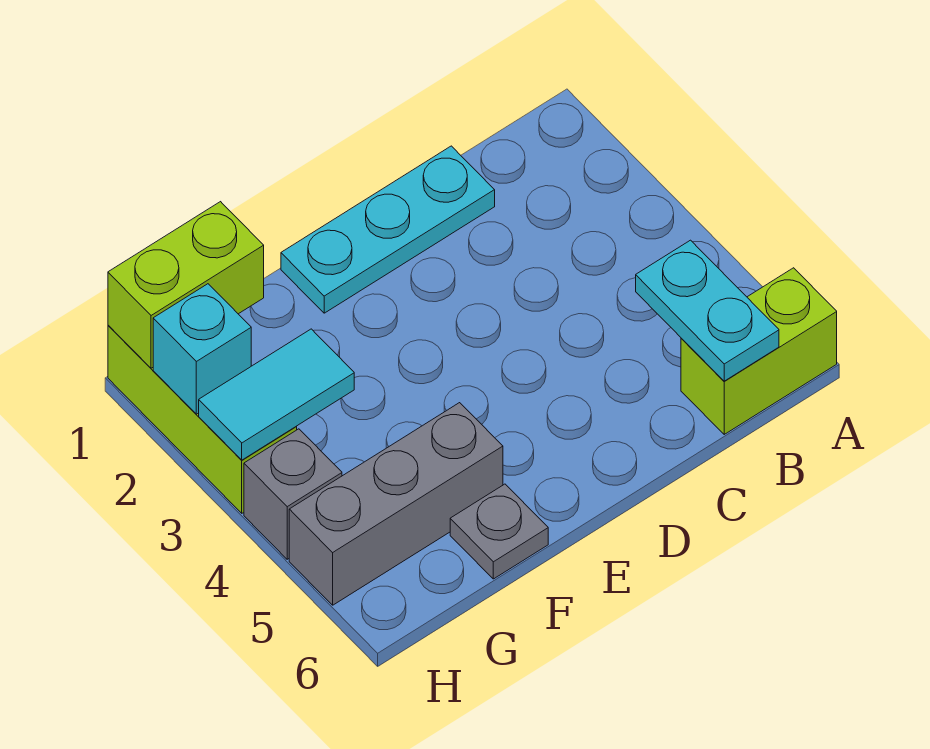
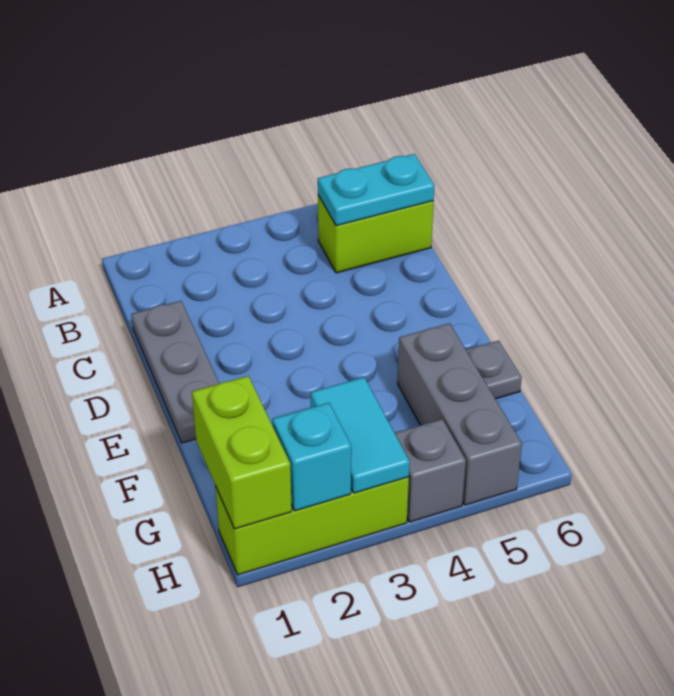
lime 1x2 brick [681,268,837,434] -> lime 1x2 brick turned to [318,195,434,273]
cyan 1x3 plate [281,146,495,313] -> grey 1x3 plate [131,301,219,443]

